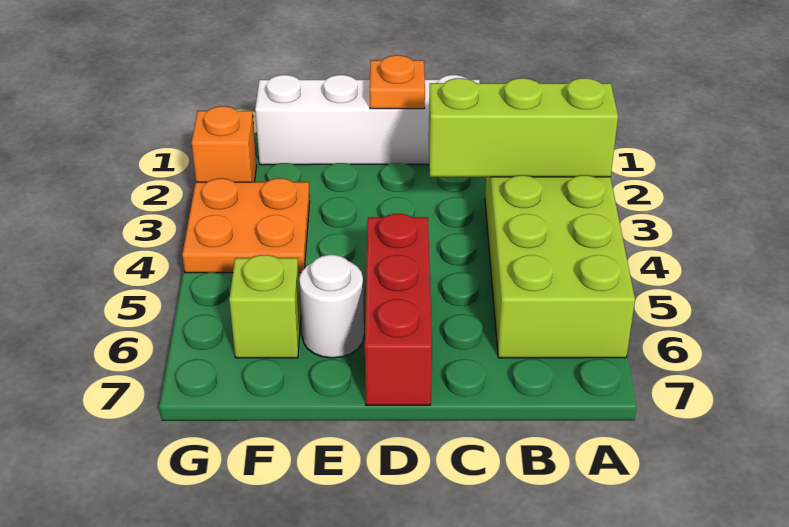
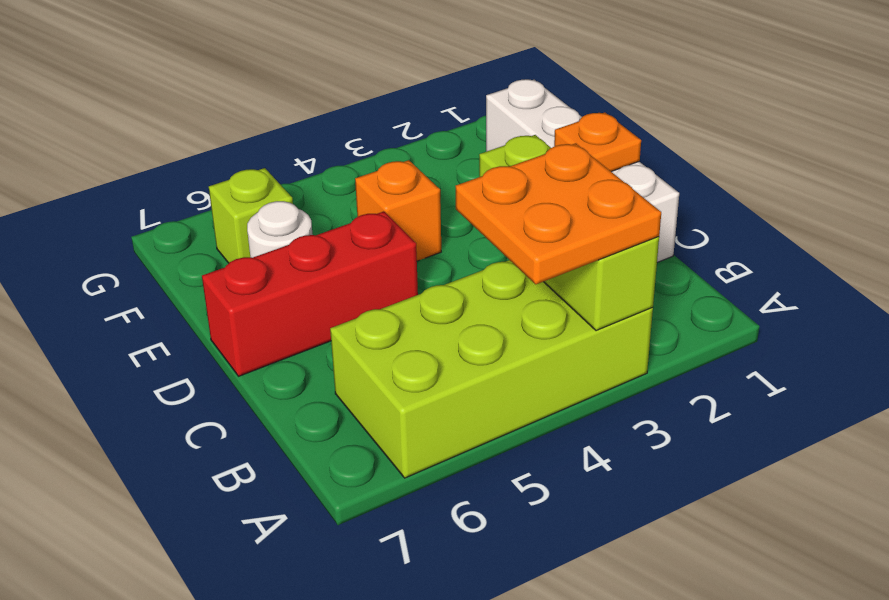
orange 2x2 plate [182,178,310,273] -> orange 2x2 plate moved to [456,143,661,284]
orange 1x1 brick [191,106,257,182] -> orange 1x1 brick moved to [355,160,441,261]

